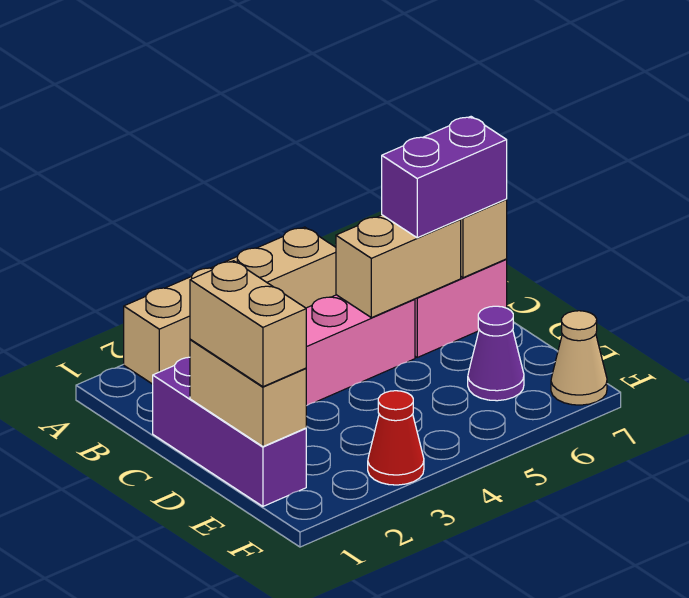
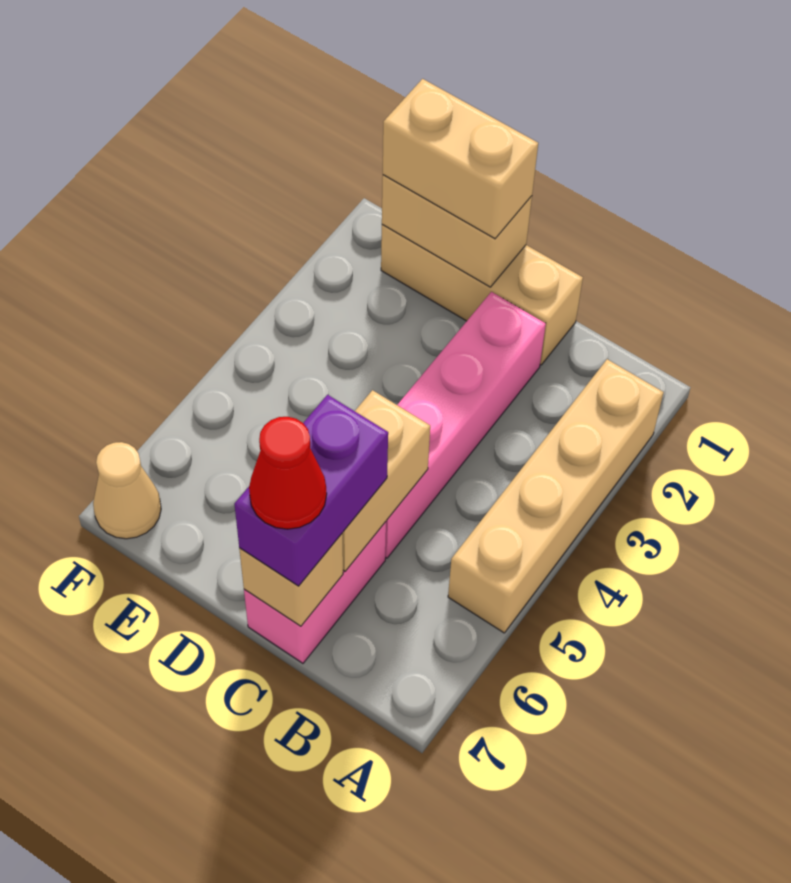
purple 1x3 brick [153,357,306,506] -> tan 1x3 brick [381,225,583,365]
purple 1x1 cone [468,306,524,401] -> none
red 1x1 cone [368,391,424,485] -> red 1x1 cone moved to [249,417,327,529]

